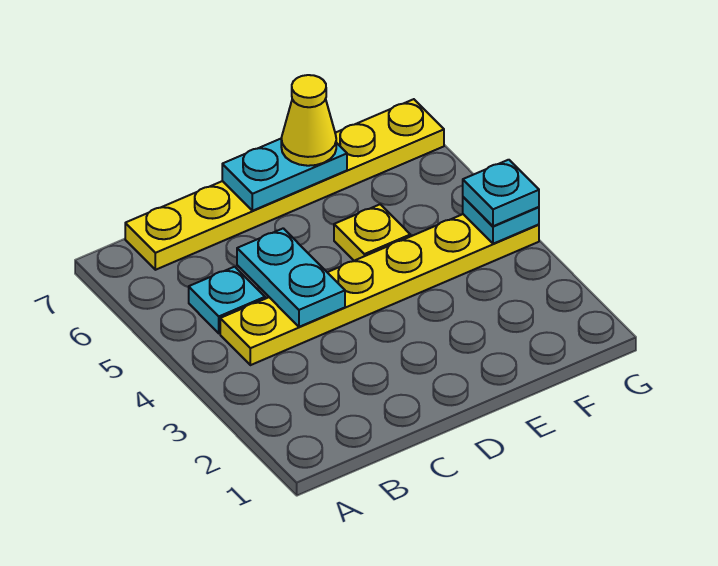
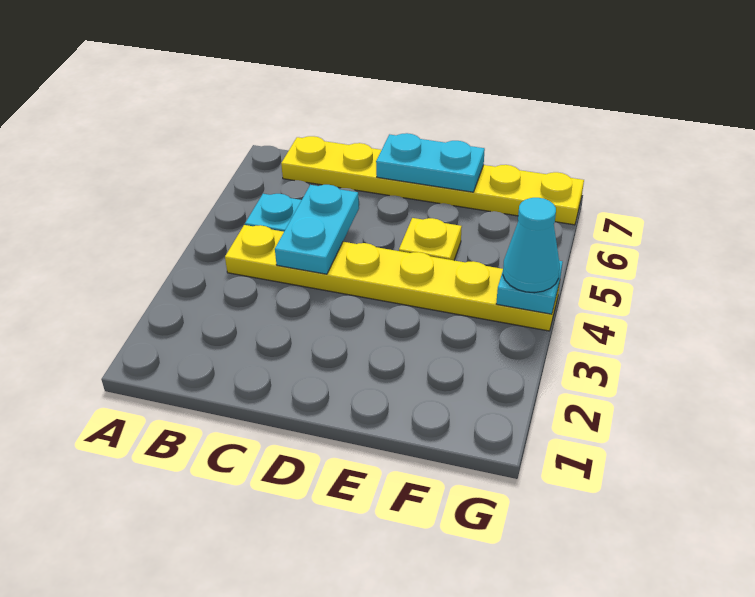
yellow 1x1 cone [281,75,336,166] -> none
cyan 1x1 plate [463,160,539,226] -> cyan 1x1 cone [503,198,560,293]

